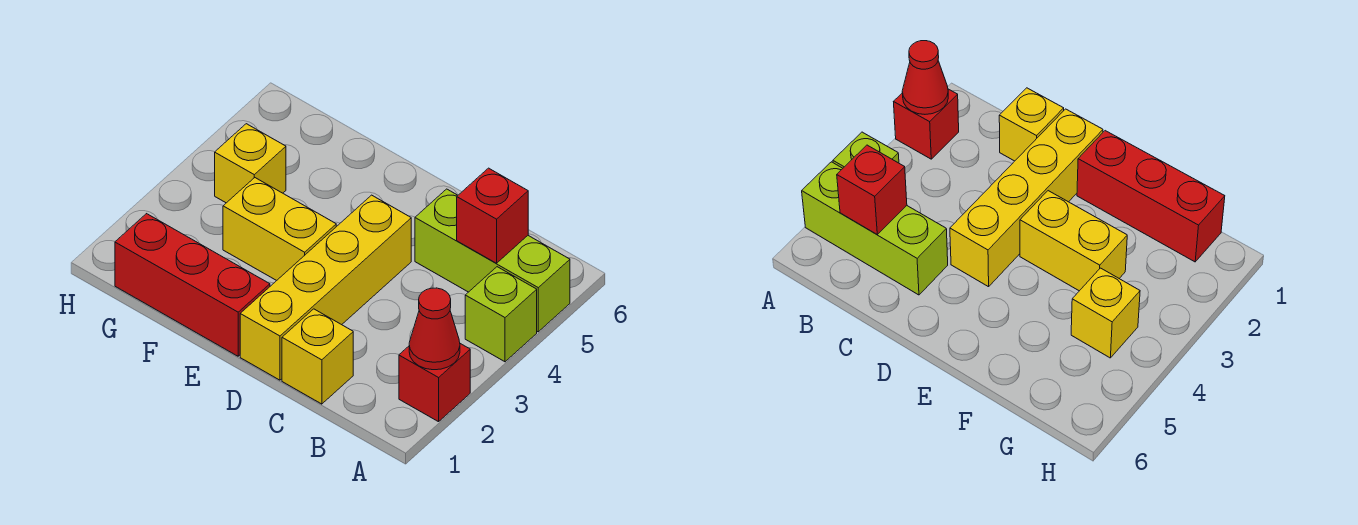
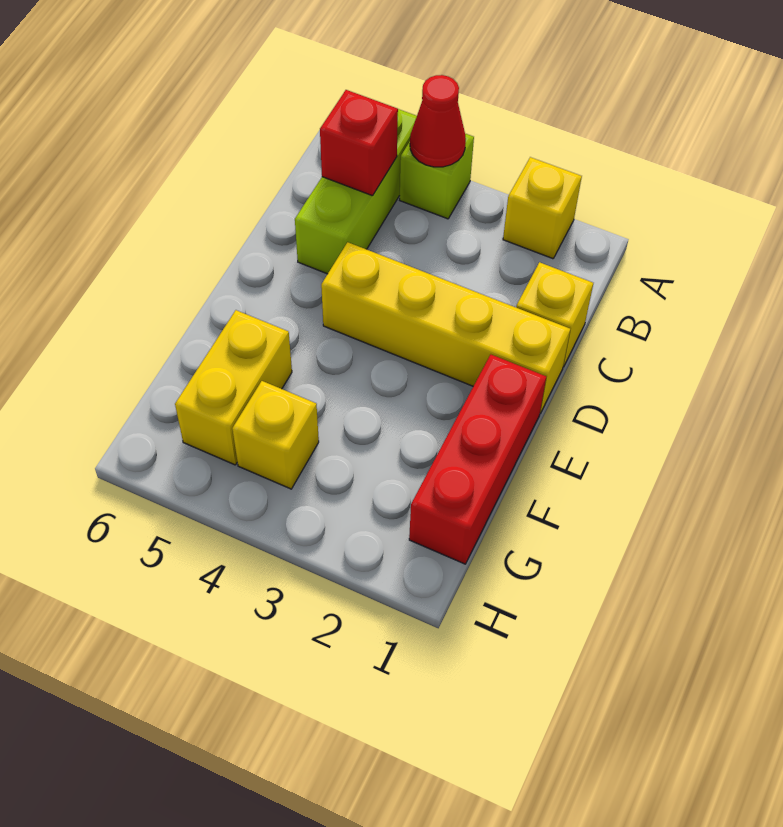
red 1x1 brick [399,344,470,422] -> yellow 1x1 brick [503,157,582,259]
red 1x1 cone [409,288,460,370] -> red 1x1 cone moved to [410,75,466,167]
yellow 1x2 brick [223,178,336,281] -> yellow 1x2 brick moved to [175,310,292,465]

